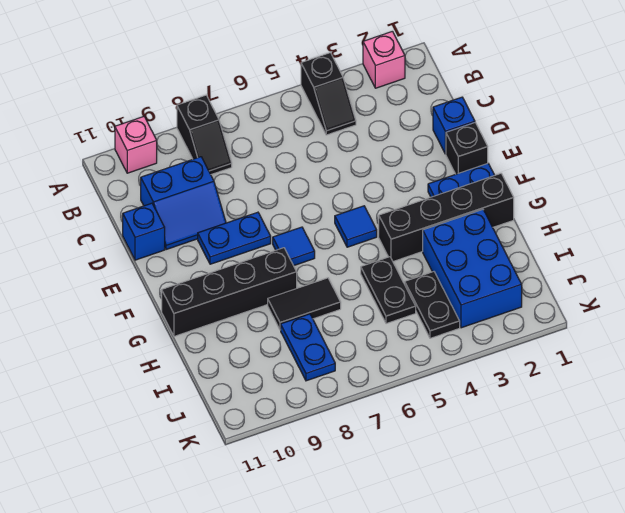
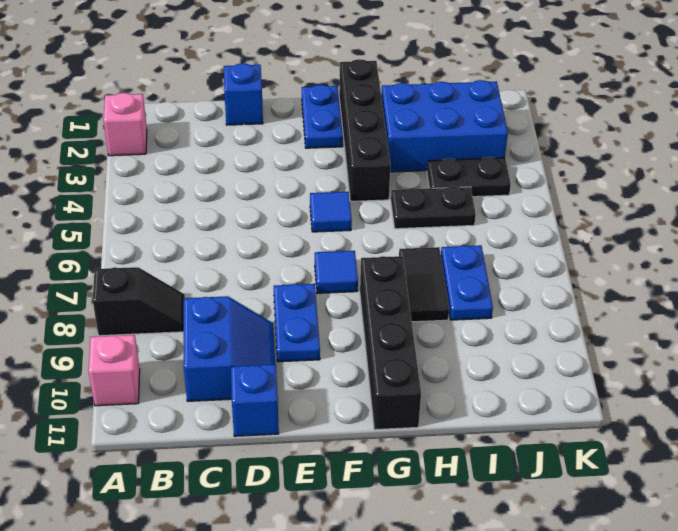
black 1x2 slope [301,53,356,135] -> none
black 1x1 brick [446,123,488,174] -> none
blue 1x2 plate [281,314,335,381] -> blue 1x2 plate turned to [441,245,493,320]

